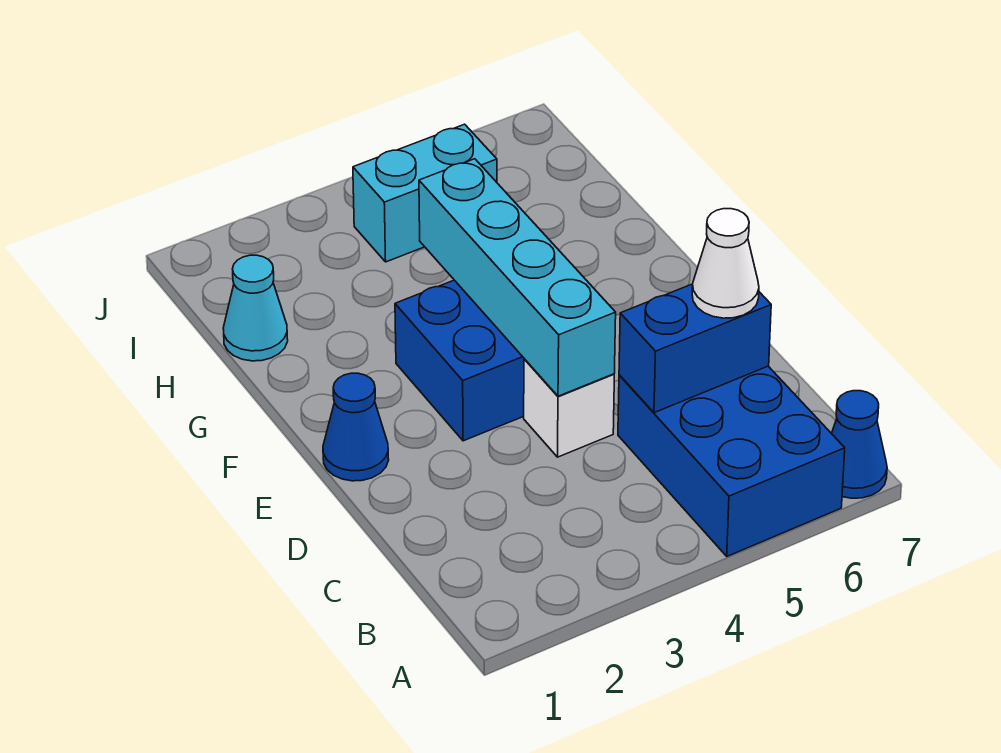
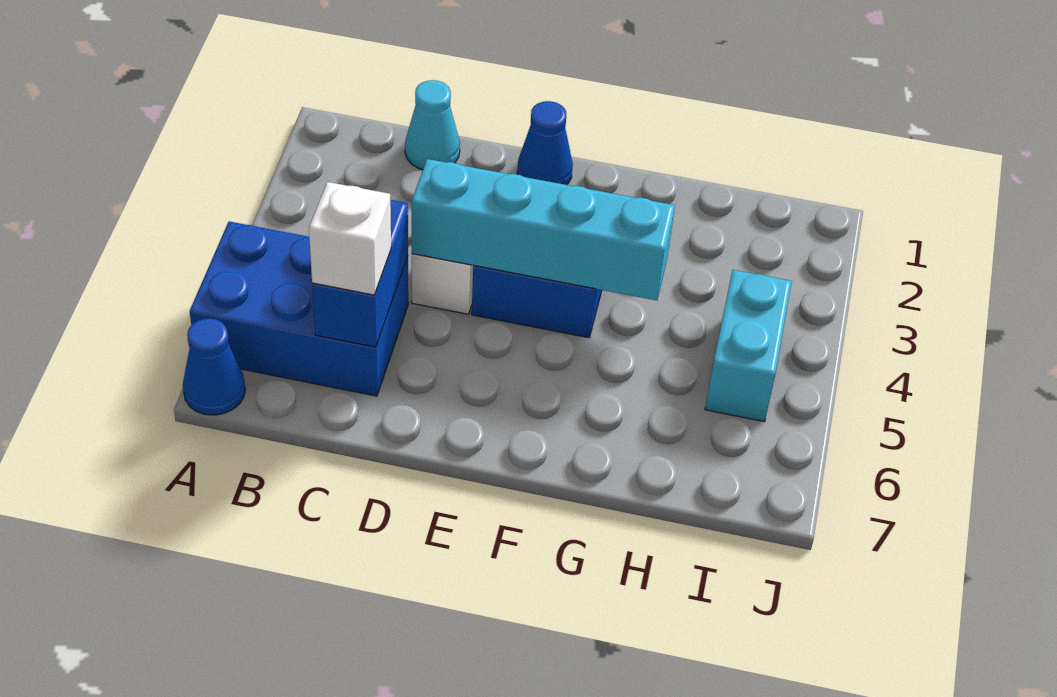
white 1x1 cone [692,209,759,318] -> white 1x1 brick [309,182,391,295]
cyan 1x1 cone [223,255,288,361] -> cyan 1x1 cone moved to [405,80,460,170]

